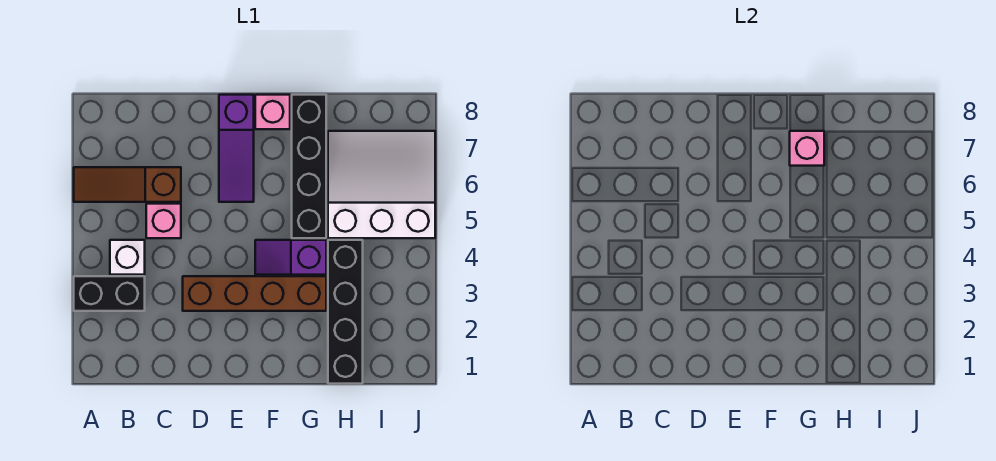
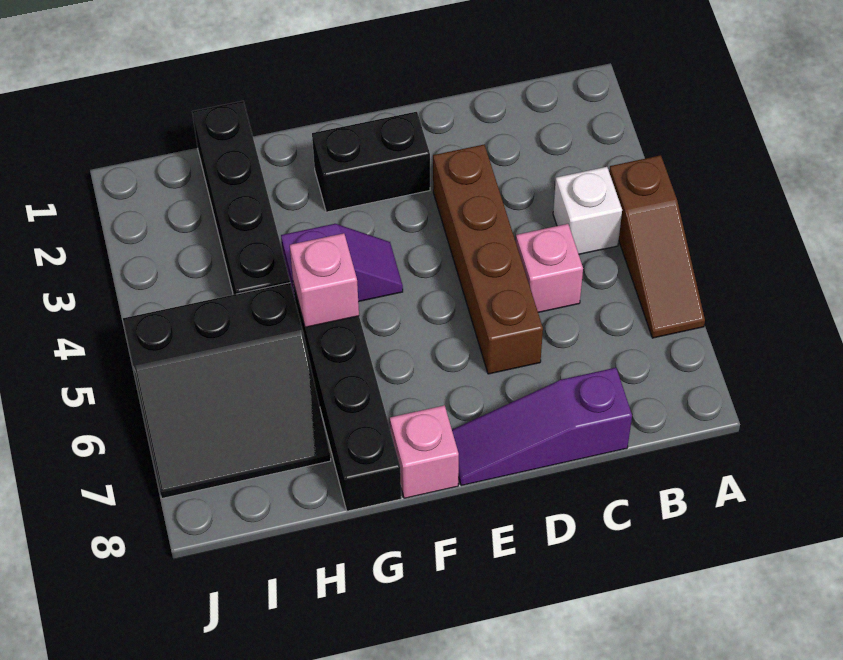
black 1x2 brick [74,276,145,311] -> black 1x2 brick moved to [312,112,430,212]
brown 1x3 slope [74,167,181,202] -> brown 1x3 slope turned to [609,155,705,338]
brown 1x4 brick [183,276,326,311] -> brown 1x4 brick turned to [433,145,543,374]
purple 1x3 slope [219,95,254,202] -> purple 1x3 slope turned to [452,368,632,486]
pink 1x1 brick [790,131,824,166] -> pink 1x1 brick moved to [290,233,359,327]
white 3x3 slope [328,131,435,238] -> black 3x3 slope [123,283,331,498]

